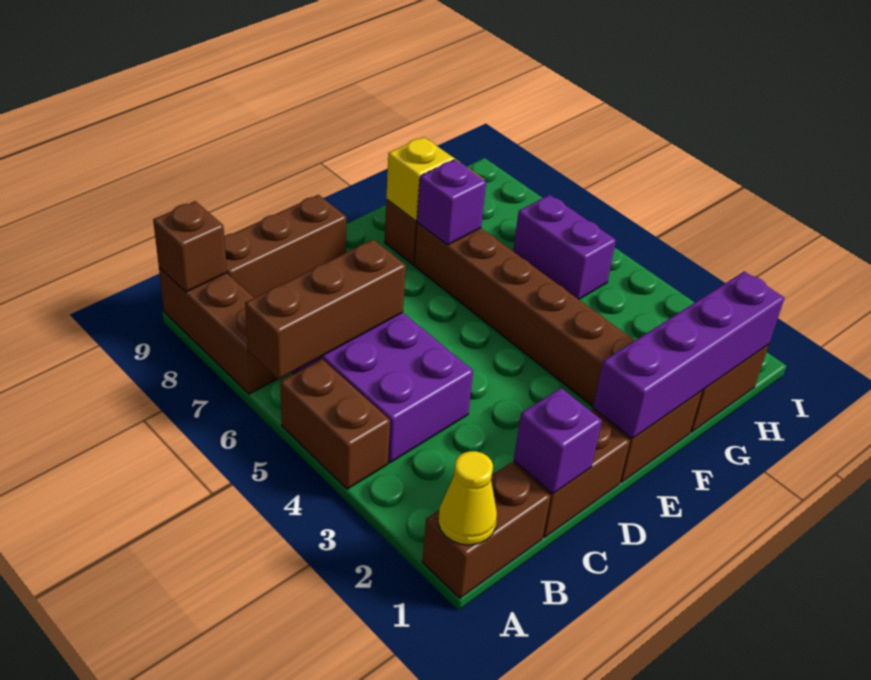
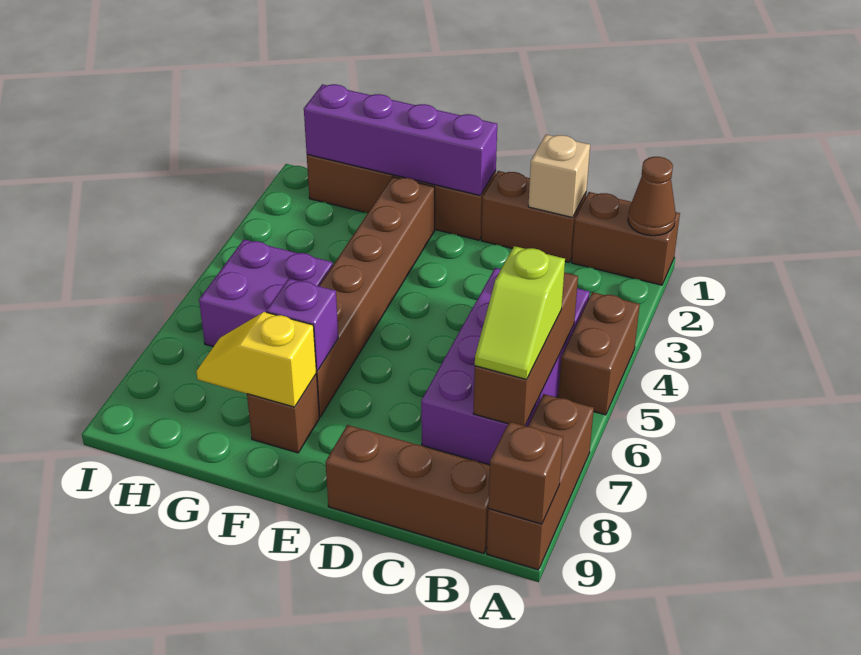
yellow 1x1 cone [438,451,497,545] -> brown 1x1 cone [628,157,676,236]
brown 1x3 brick [245,239,406,379] -> brown 1x3 brick turned to [473,272,578,426]
none -> lime 1x2 slope [475,246,565,379]
purple 1x1 brick [514,388,602,494] -> tan 1x1 brick [528,135,590,217]
purple 1x2 brick [513,195,616,299] -> purple 2x2 brick [199,240,333,347]

